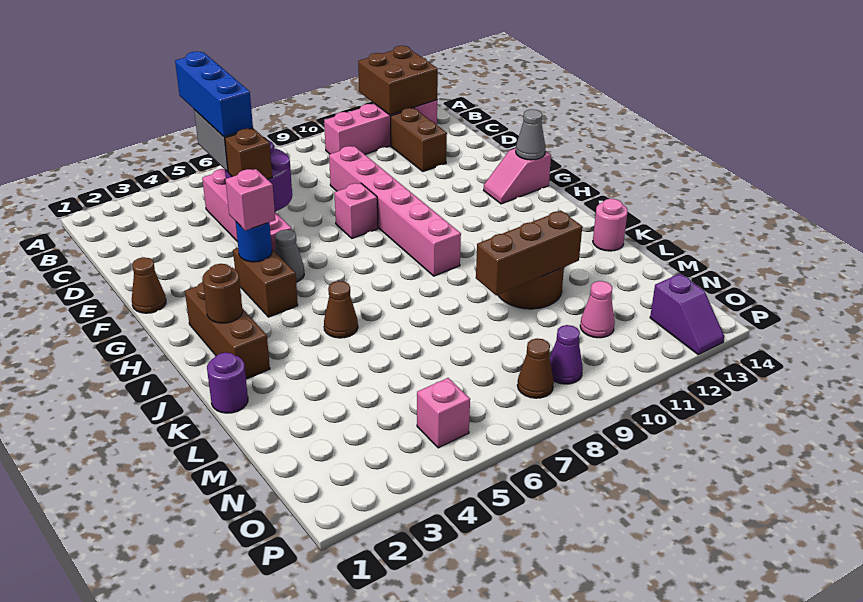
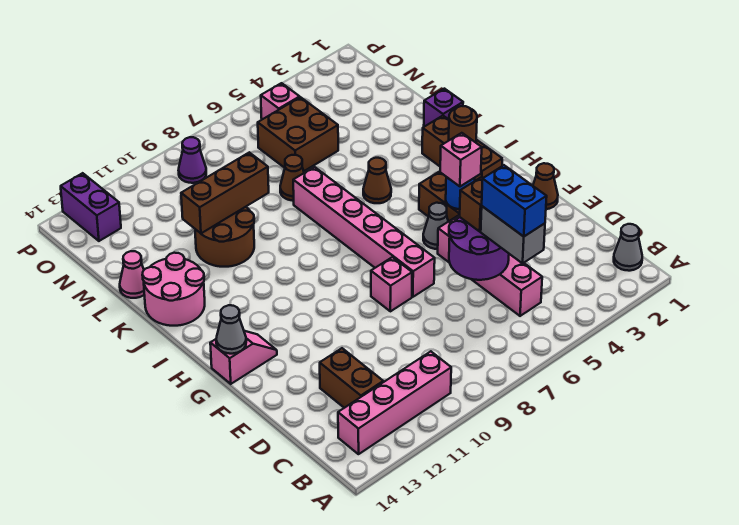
brown 2x2 brick [358,46,438,115] -> brown 2x2 brick moved to [258,97,338,171]
none -> grey 1x1 cone [614,224,642,271]
blue 1x3 brick [175,51,253,137] -> blue 1x2 brick [482,165,547,236]
pink 1x6 brick [329,146,461,276] -> pink 1x6 brick moved to [293,167,435,297]
purple 1x1 round brick [207,352,248,413] -> purple 1x1 brick [424,89,463,127]
pink 1x1 round brick [593,199,628,251] -> pink 2x2 round brick [142,253,205,326]
pink 1x1 cone [580,281,615,338] -> pink 1x1 cone moved to [120,251,144,298]
brown 1x1 cone [517,338,554,398] -> brown 1x1 cone moved to [280,155,304,201]
purple 1x2 slope [650,274,724,355] -> purple 1x2 brick [61,173,121,241]

